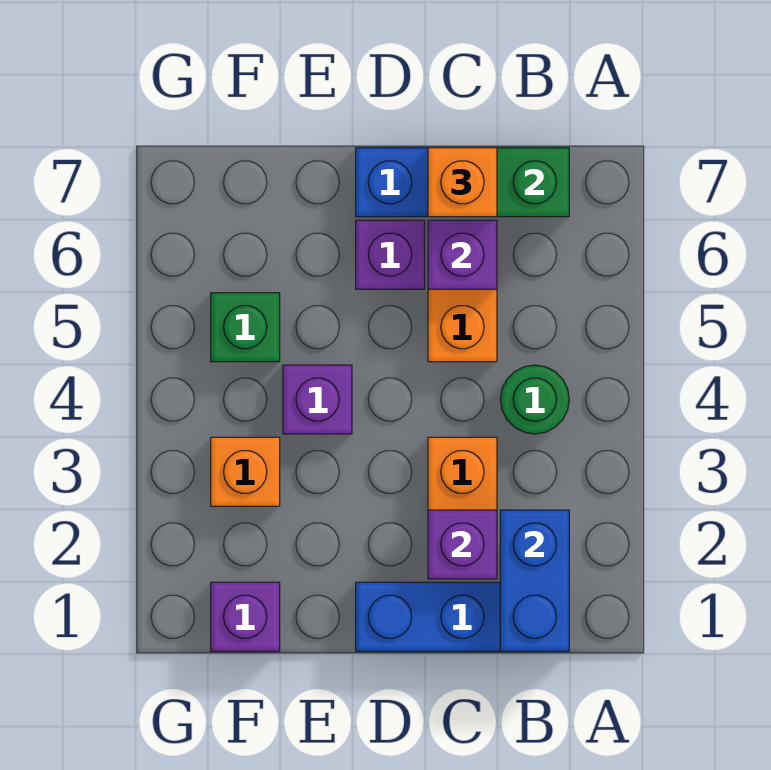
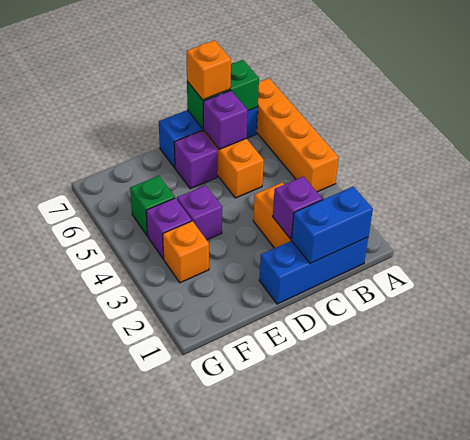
none -> orange 1x4 brick [257,78,339,192]
blue 1x2 brick [500,510,569,651] -> blue 1x2 brick turned to [292,187,373,264]
green 1x1 round brick [500,365,569,434] -> none
purple 1x1 brick [211,582,280,651] -> purple 1x1 brick moved to [146,198,192,259]

